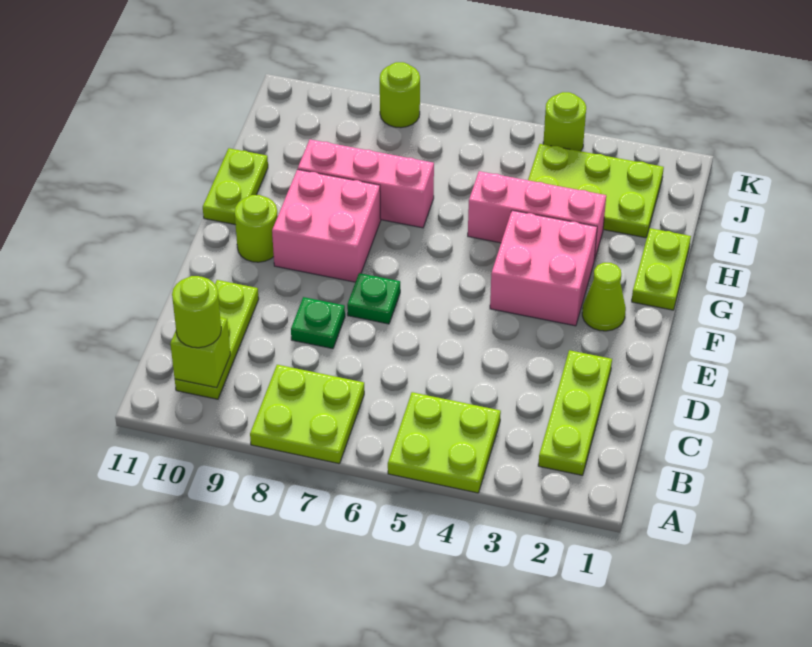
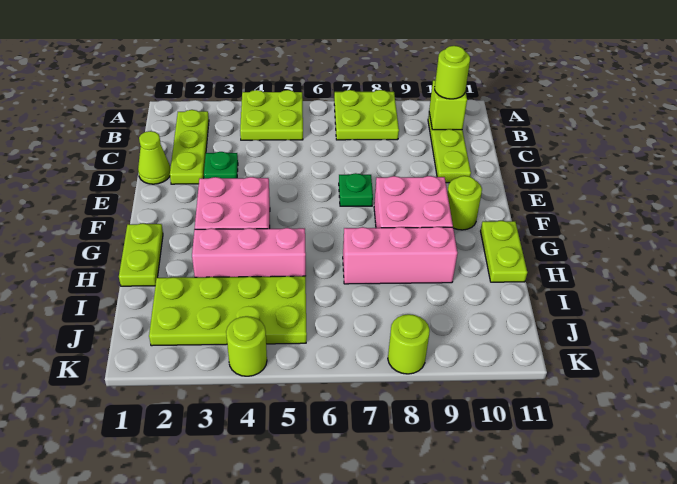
green 1x1 plate [291,297,345,349] -> green 1x1 plate moved to [204,152,238,178]
lime 1x1 cone [582,263,626,331] -> lime 1x1 cone moved to [138,131,170,184]
lime 2x3 plate [528,144,664,238] -> lime 2x4 plate [149,276,307,346]

